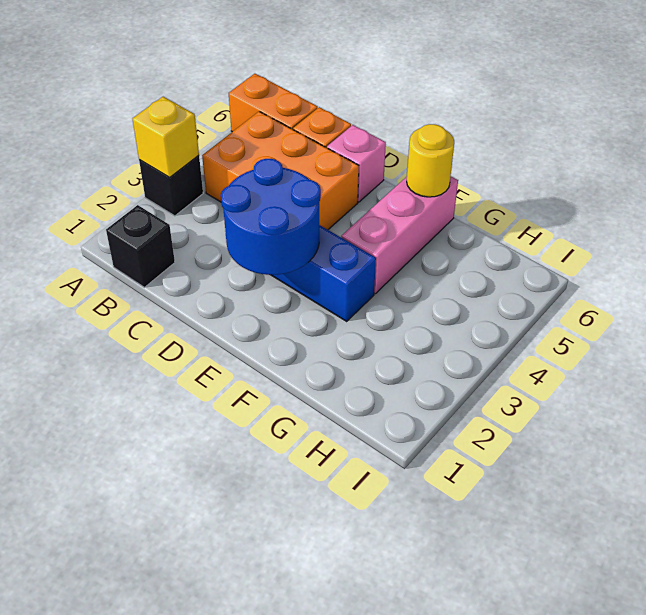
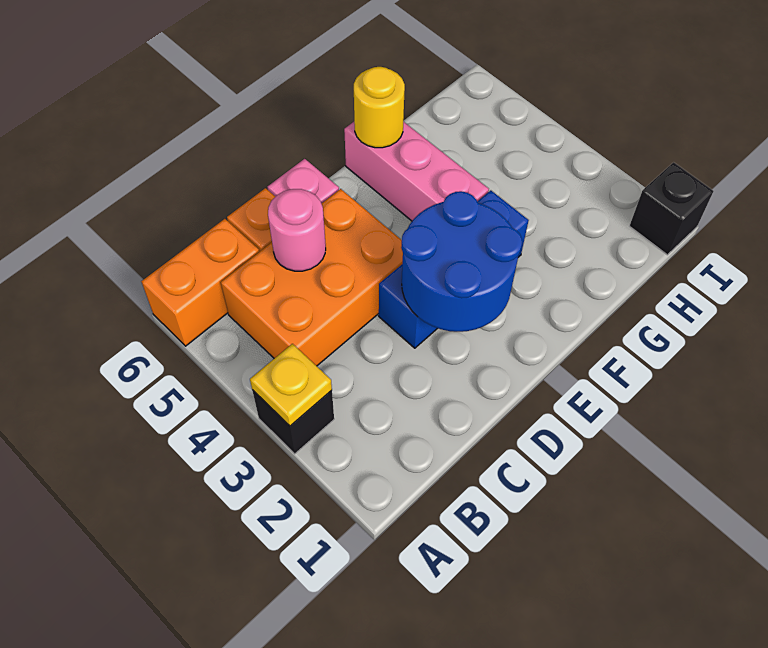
yellow 1x1 brick [133,97,199,178] -> yellow 1x1 plate [250,344,332,426]
black 1x1 brick [106,205,175,287] -> black 1x1 brick moved to [630,162,713,255]
none -> pink 1x1 round brick [268,189,326,271]

